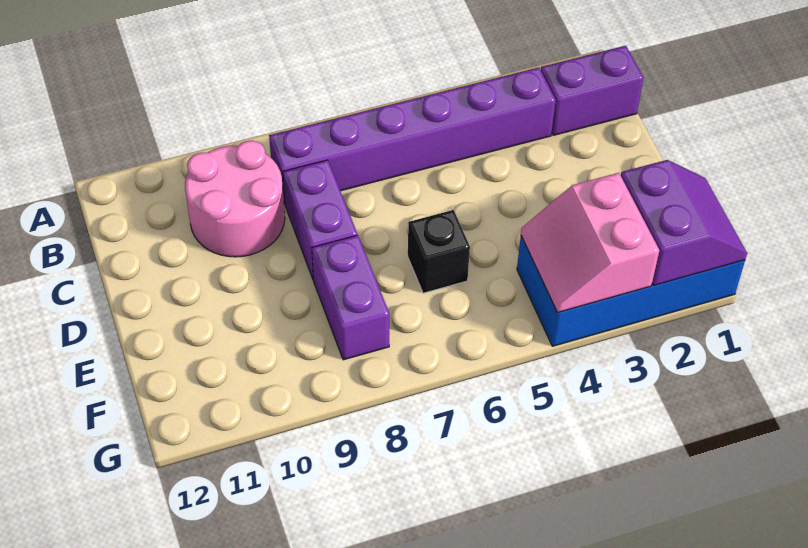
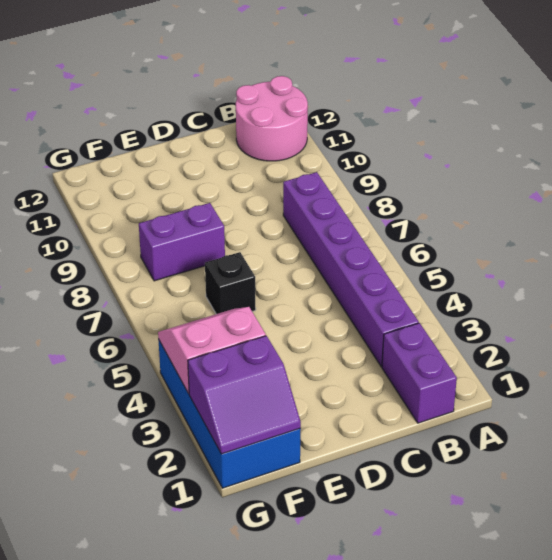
pink 2x2 round brick [185,141,285,257] -> pink 2x2 round brick moved to [236,76,308,161]
purple 1x2 brick [283,160,357,280] -> none

